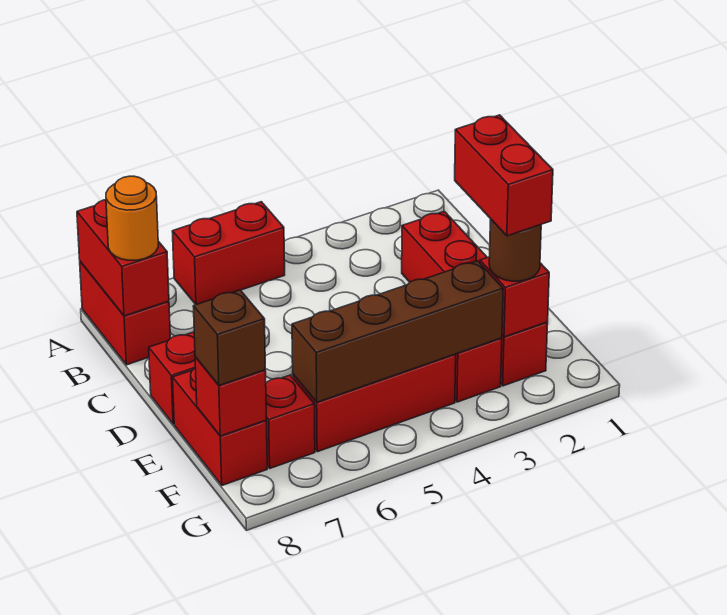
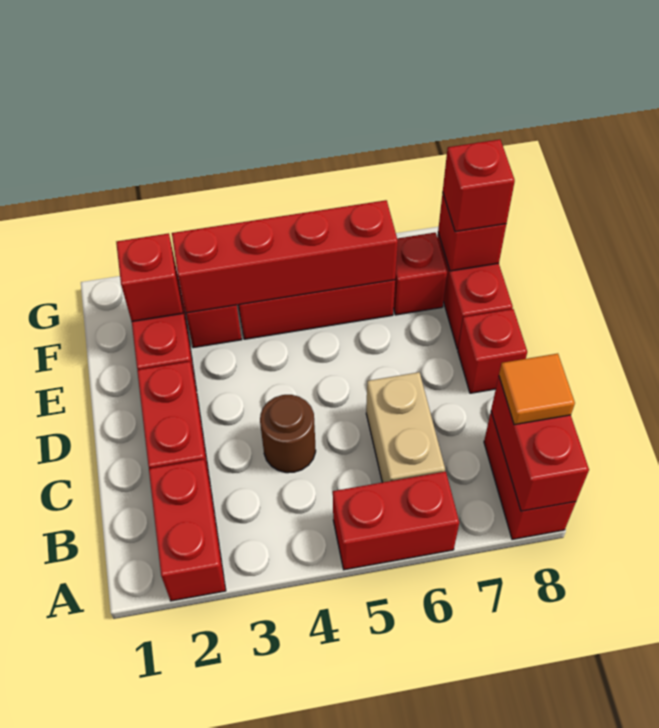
none -> tan 1x2 brick [366,372,445,482]
orange 1x1 round brick [106,176,158,260] -> orange 1x1 tile [499,354,575,425]
red 1x2 brick [455,115,553,236] -> red 1x2 brick moved to [149,459,226,601]
brown 1x1 round brick [489,219,541,281] -> brown 1x1 round brick moved to [260,395,316,473]
brown 1x4 brick [292,261,503,402] -> red 1x4 brick [172,200,398,313]
brown 1x1 brick [193,290,265,385] -> red 1x1 brick [443,139,515,232]

